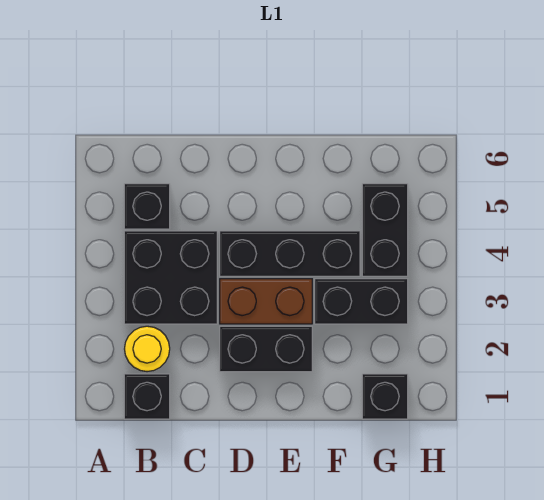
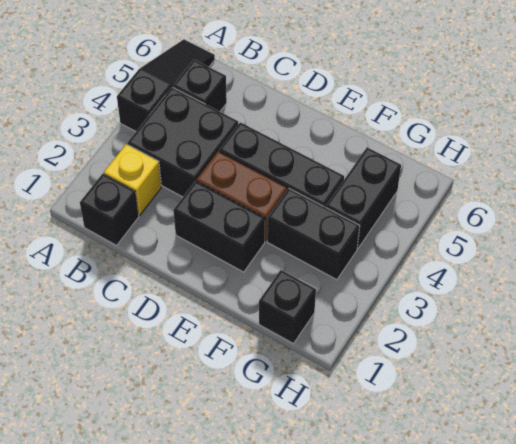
none -> black 1x3 slope [117,39,215,131]
yellow 1x1 round brick [125,326,170,372] -> yellow 1x1 brick [104,144,161,215]

